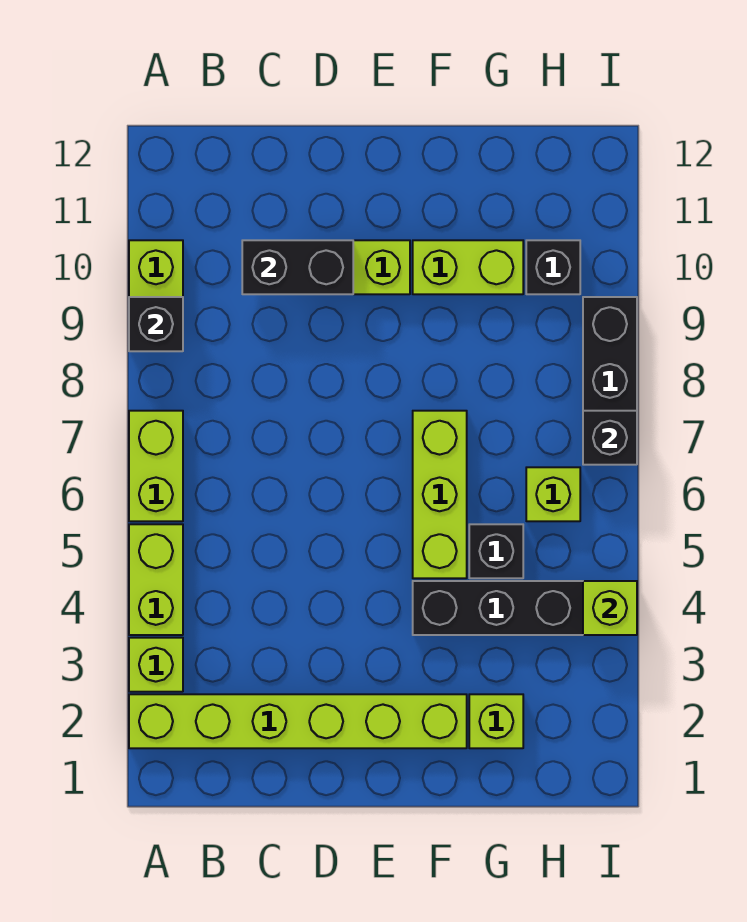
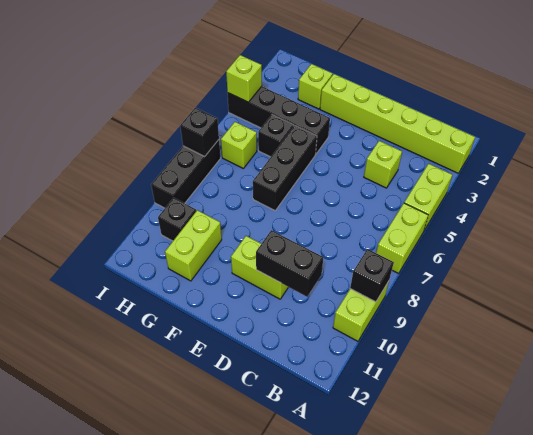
lime 1x1 brick [129,638,183,692] -> lime 1x1 brick moved to [364,141,402,188]
lime 1x3 brick [413,411,467,578] -> black 1x3 brick [253,126,317,210]
lime 1x2 brick [413,240,523,294] -> lime 1x2 brick turned to [165,210,222,281]

